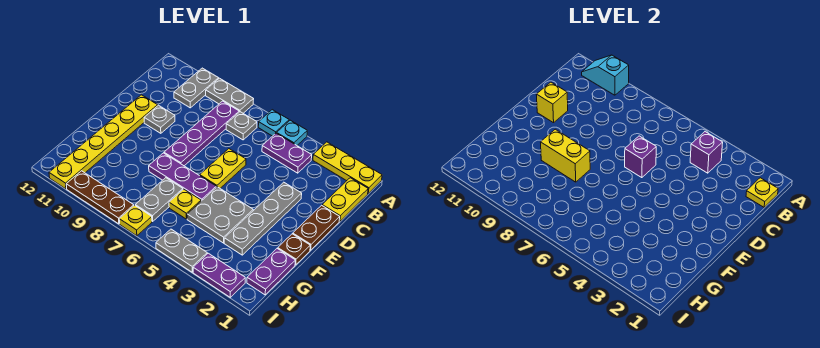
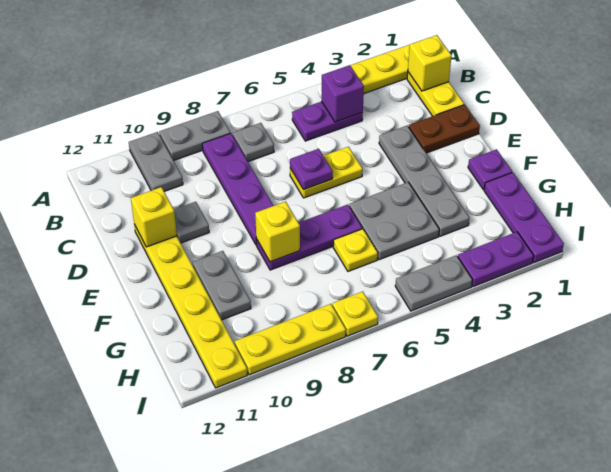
cyan 1x1 plate [277,120,307,145] -> none
cyan 1x1 plate [258,110,289,136] -> none
cyan 1x2 slope [582,55,629,95] -> none
yellow 1x1 plate [746,178,778,207] -> yellow 1x1 brick [408,35,452,91]
brown 1x2 plate [293,205,340,250] -> brown 1x2 plate turned to [409,105,480,153]
yellow 1x2 plate [200,149,246,188] -> yellow 1x2 plate turned to [290,147,363,198]
purple 1x1 brick [625,136,656,178] -> purple 1x1 plate [290,149,333,189]
brown 1x1 plate [278,234,310,265] -> purple 1x1 plate [468,149,512,190]
yellow 1x2 brick [541,129,590,182] -> yellow 1x1 brick [255,202,300,262]
purple 1x2 plate [247,248,295,295] -> purple 1x3 plate [484,173,564,263]
grey 1x2 plate [135,178,183,221] -> grey 1x2 plate moved to [193,251,251,320]
brown 1x3 plate [66,171,134,224] -> yellow 1x3 plate [235,304,346,375]

